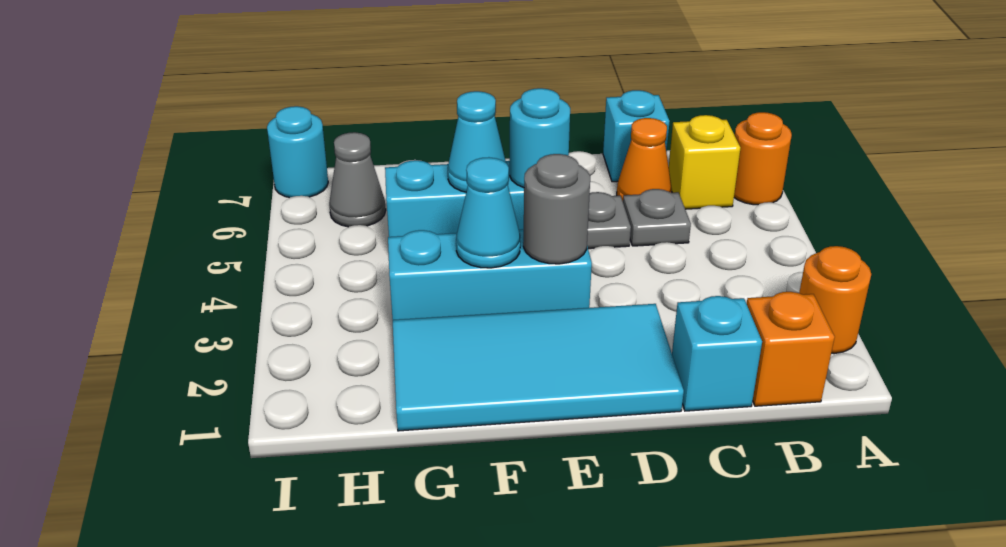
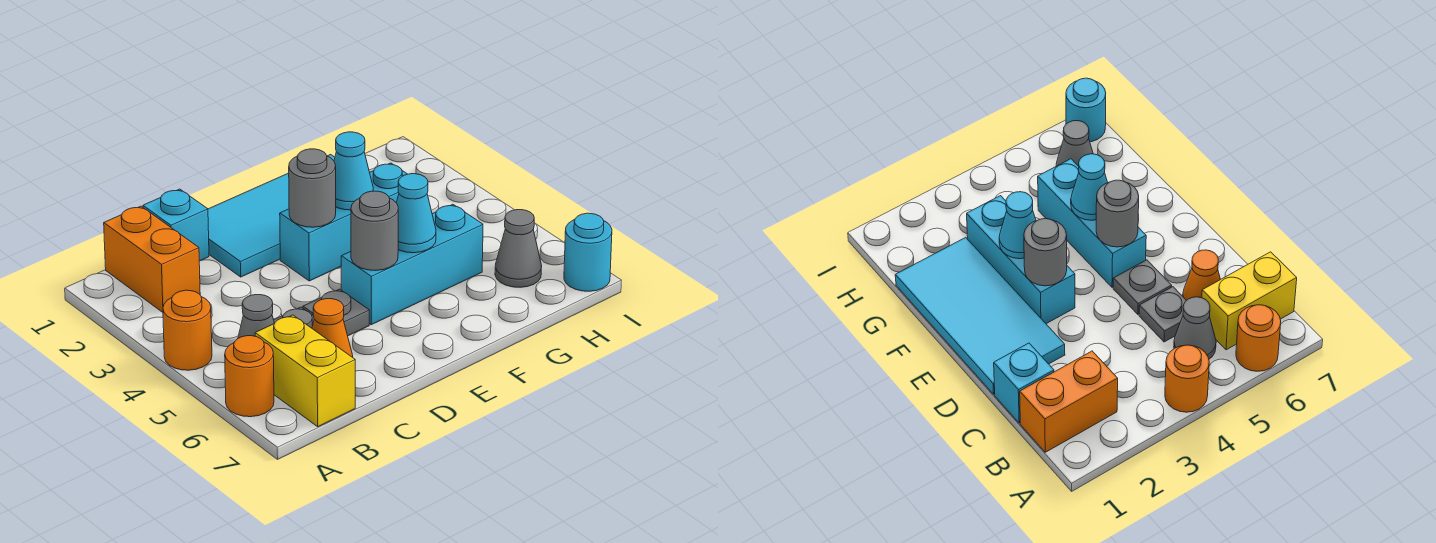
orange 1x1 round brick [799,246,871,354] -> orange 1x1 round brick moved to [163,290,212,370]
orange 1x1 brick [747,292,835,406] -> orange 1x2 brick [104,206,200,312]
none -> grey 1x1 cone [238,295,274,338]
yellow 1x1 brick [669,115,740,209] -> yellow 1x2 brick [255,315,355,427]
cyan 1x1 brick [603,90,670,182] -> none
cyan 1x1 round brick [510,88,570,188] -> grey 1x1 round brick [351,191,398,270]

